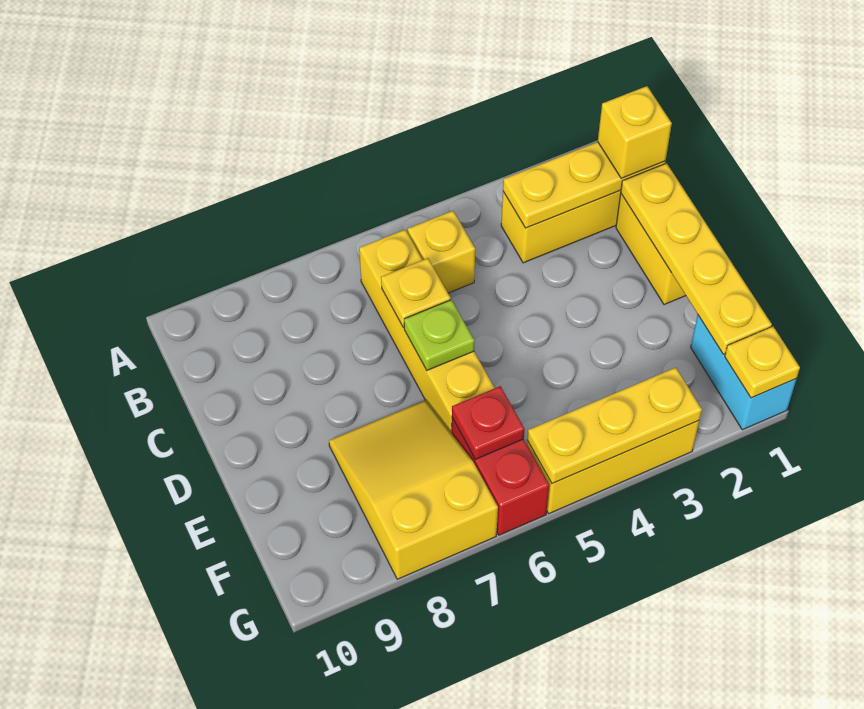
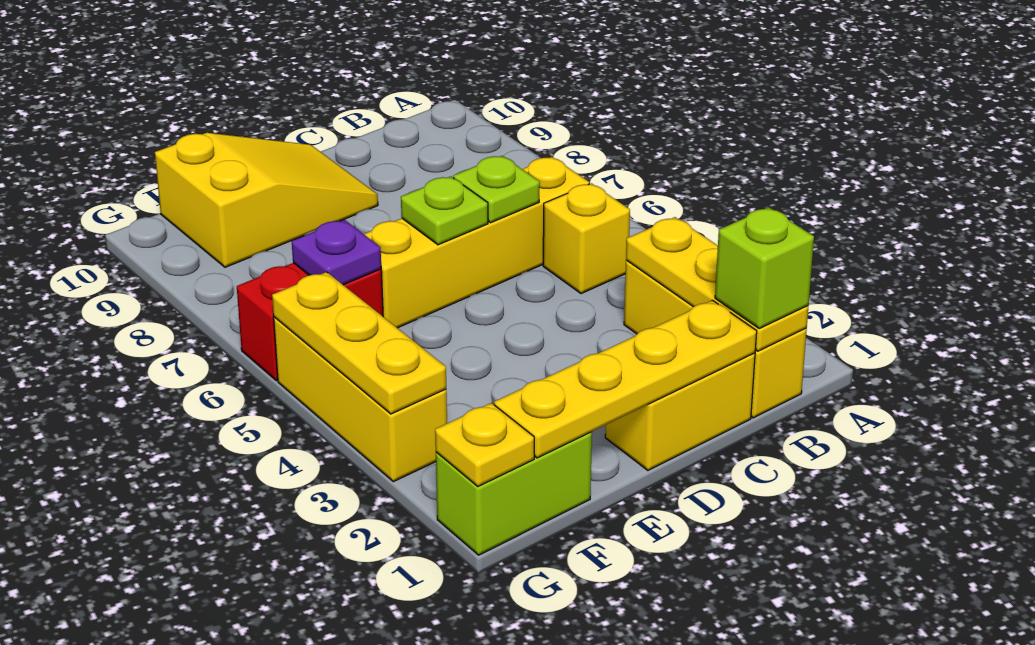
yellow 1x1 brick [598,86,672,178] -> lime 1x1 brick [715,207,814,328]
yellow 1x1 plate [381,258,450,328] -> lime 1x1 plate [453,156,540,223]
yellow 2x3 slope [329,400,498,579] -> yellow 2x3 slope moved to [155,133,378,267]
cyan 1x2 brick [691,315,796,430] -> lime 1x2 brick [436,432,592,555]
red 1x1 plate [452,386,525,459] -> purple 1x1 plate [292,220,381,285]

